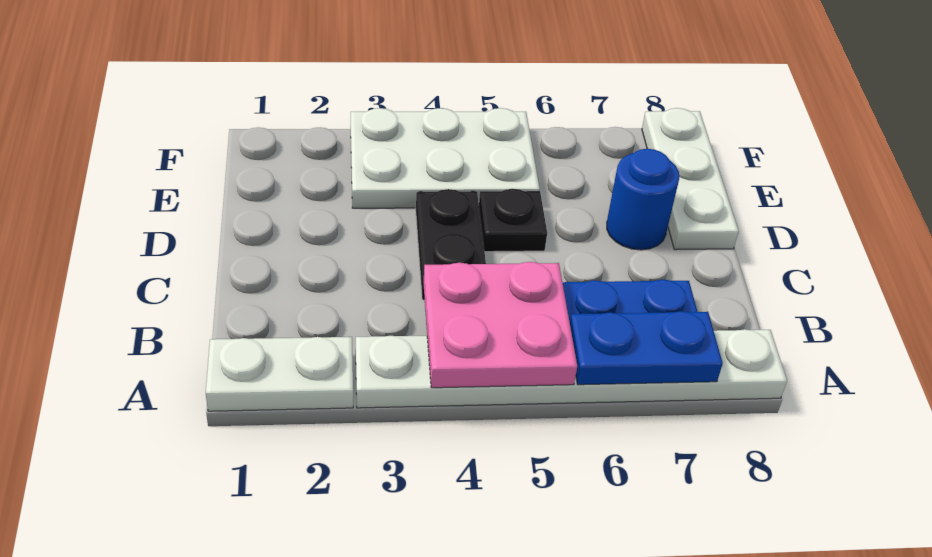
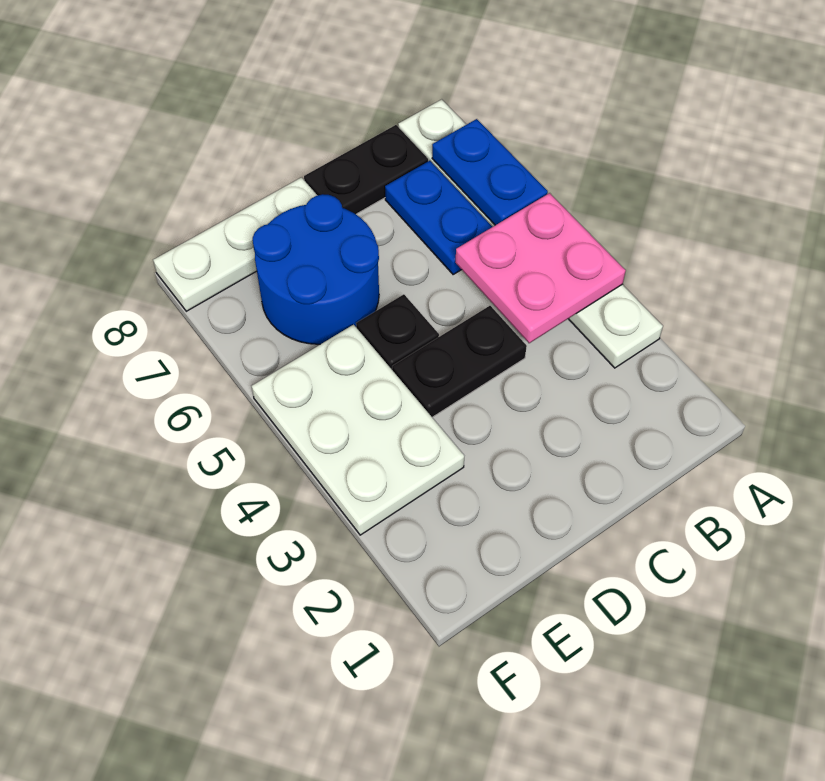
white 1x2 plate [206,337,353,411] -> none
none -> black 1x2 plate [304,125,428,214]
blue 1x1 round brick [607,149,679,250] -> blue 2x2 round brick [253,194,379,344]

